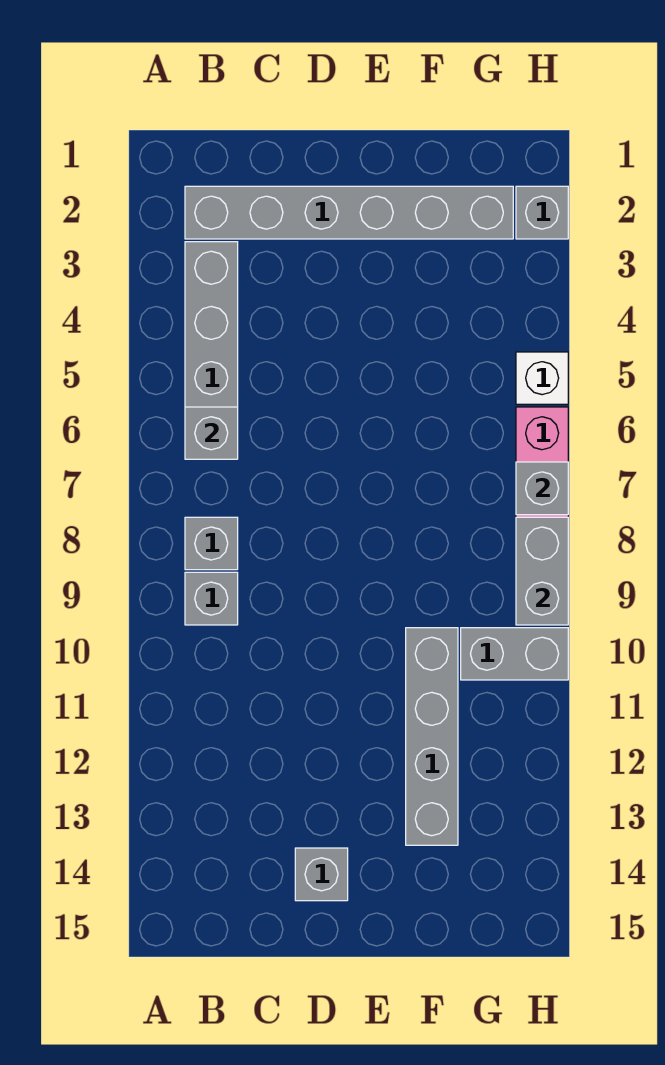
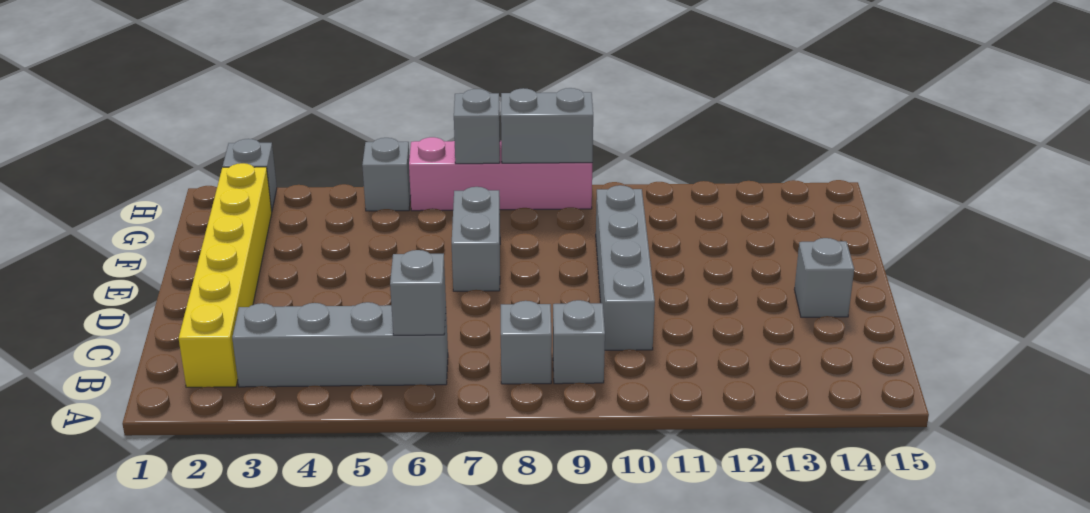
grey 1x6 brick [185,186,513,239] -> yellow 1x6 brick [179,163,272,387]
grey 1x4 brick [406,628,458,845] -> grey 1x4 brick turned to [596,185,655,350]
grey 1x2 brick [461,628,568,680] -> grey 1x2 brick moved to [452,187,500,291]
white 1x1 brick [516,352,568,404] -> grey 1x1 brick [362,138,411,211]

